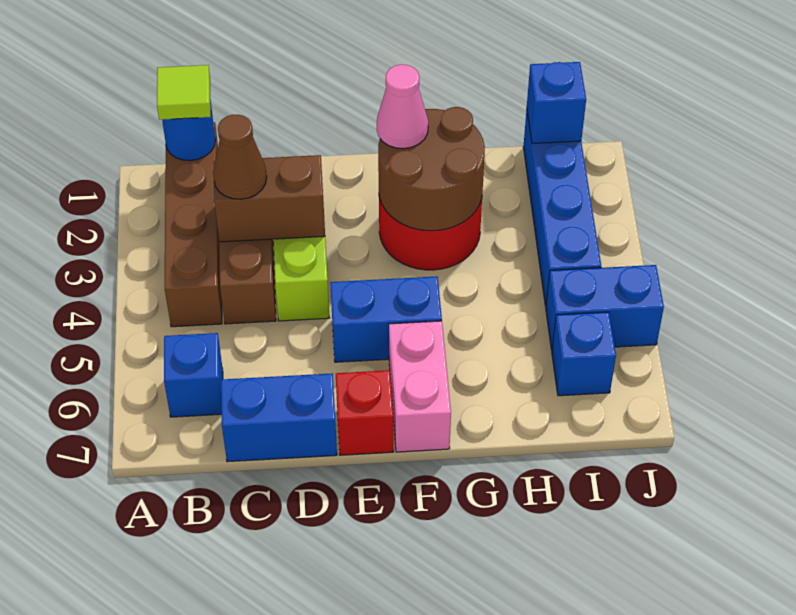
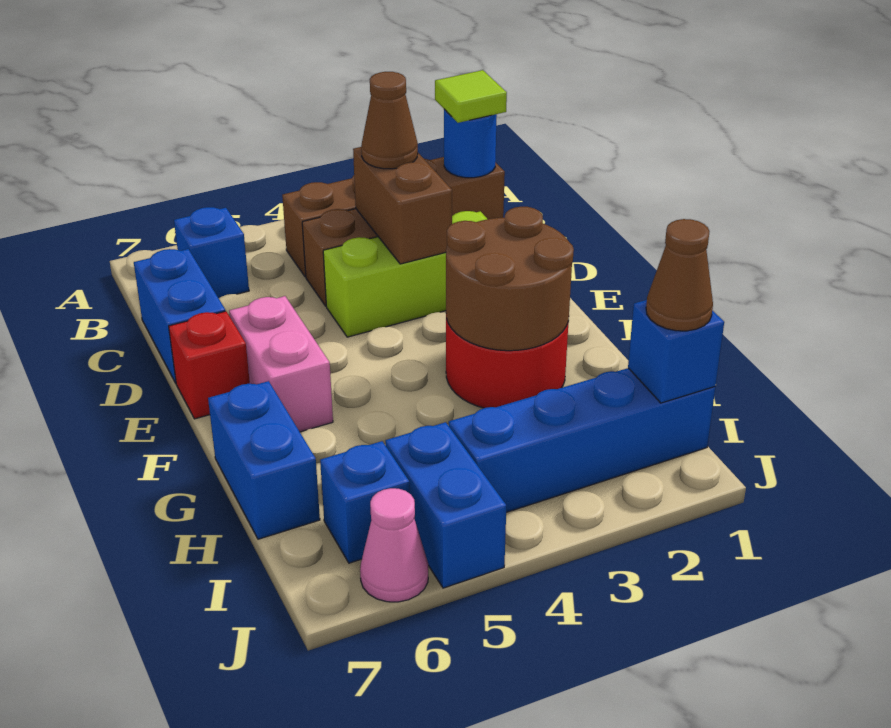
blue 1x2 brick [330,276,442,362] -> blue 1x2 brick moved to [208,381,320,539]
pink 1x1 cone [377,65,428,149] -> pink 1x1 cone moved to [360,488,428,602]
pink 1x2 brick [389,321,451,452] -> pink 1x2 brick turned to [229,296,333,432]
none -> brown 1x1 cone [646,219,713,331]

